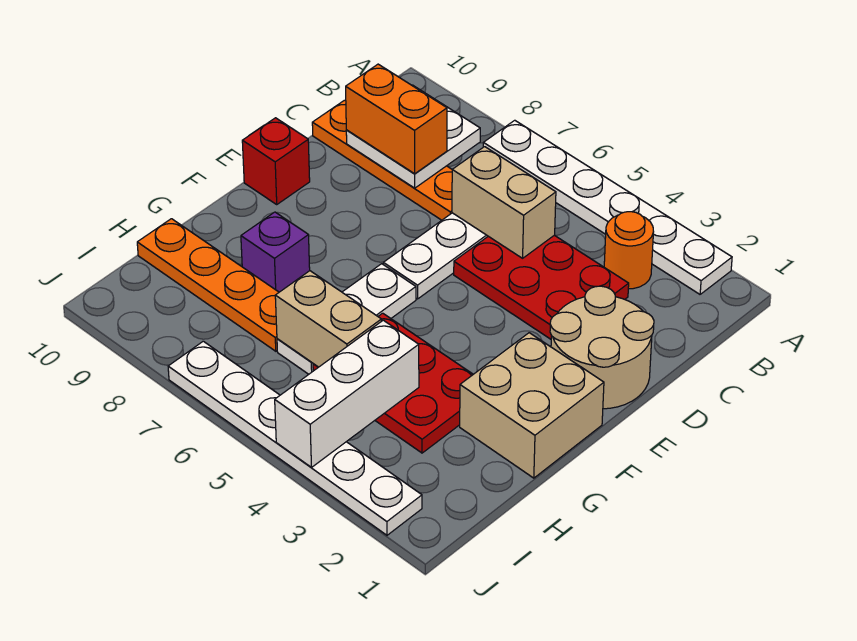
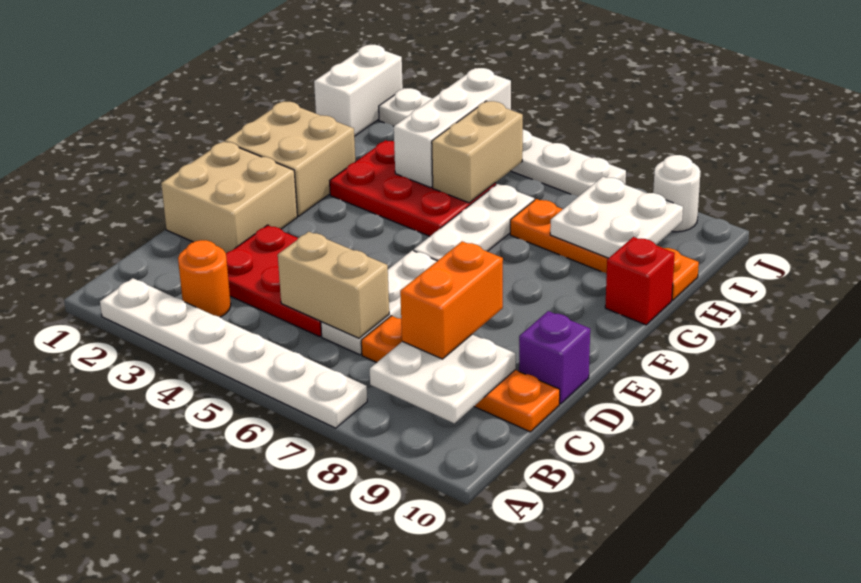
orange 1x2 brick [346,64,447,174] -> orange 1x2 brick turned to [400,241,503,359]
tan 2x2 round brick [550,286,654,409] -> tan 2x2 brick [161,142,297,253]
red 1x1 brick [242,118,310,204] -> red 1x1 brick moved to [605,237,675,325]
purple 1x1 brick [241,212,310,292] -> purple 1x1 brick moved to [519,311,590,404]
tan 1x2 brick [275,271,381,367] -> tan 1x2 brick turned to [432,101,523,203]
none -> white 2x2 plate [550,177,683,258]
none -> white 1x2 brick [314,45,403,136]
none -> white 1x1 round brick [653,155,701,232]

